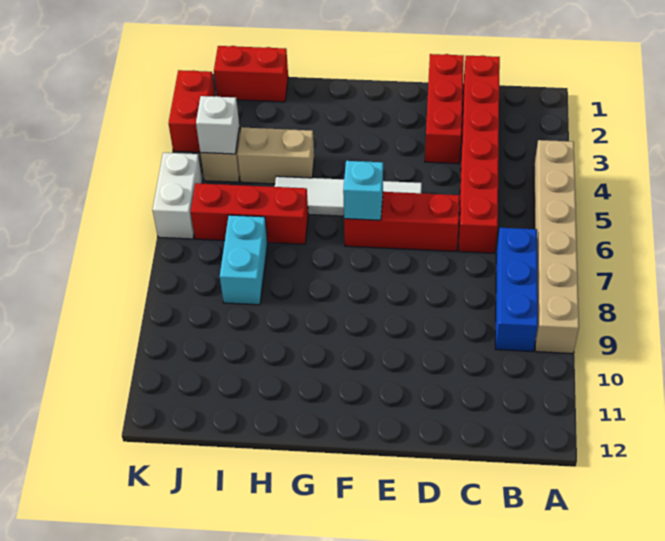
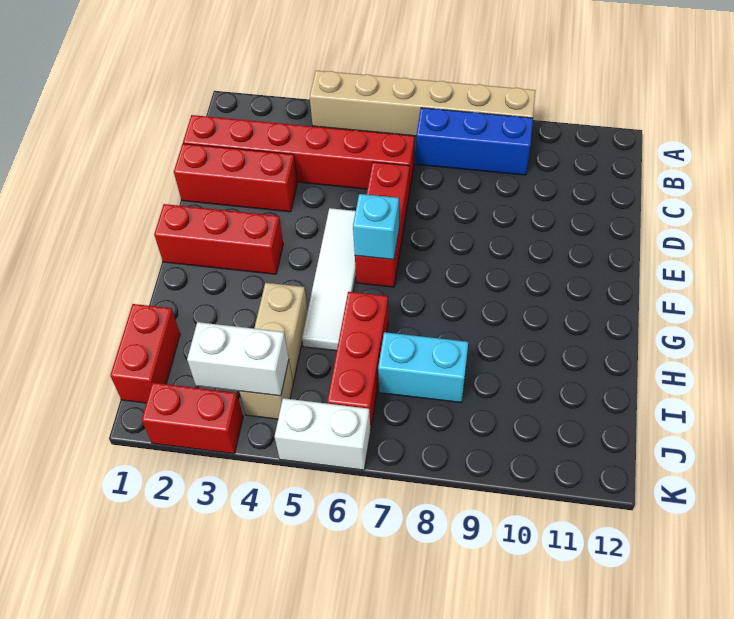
none -> red 1x3 brick [154,204,283,274]
white 1x1 brick [196,96,239,154] -> white 1x2 brick [187,322,289,396]

